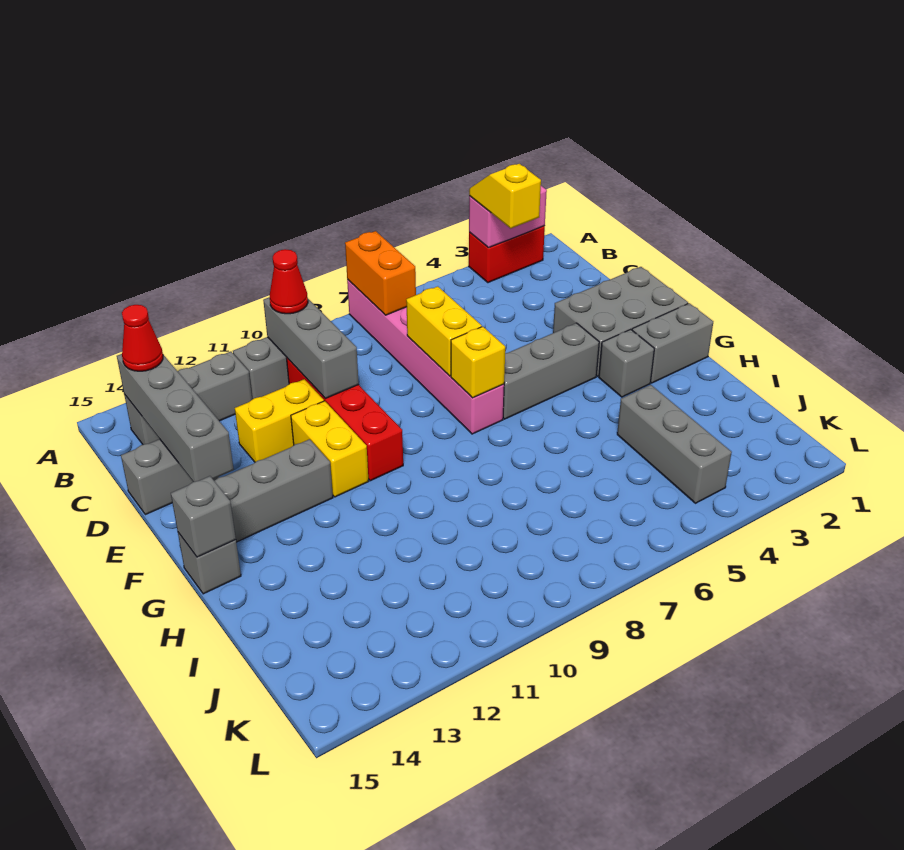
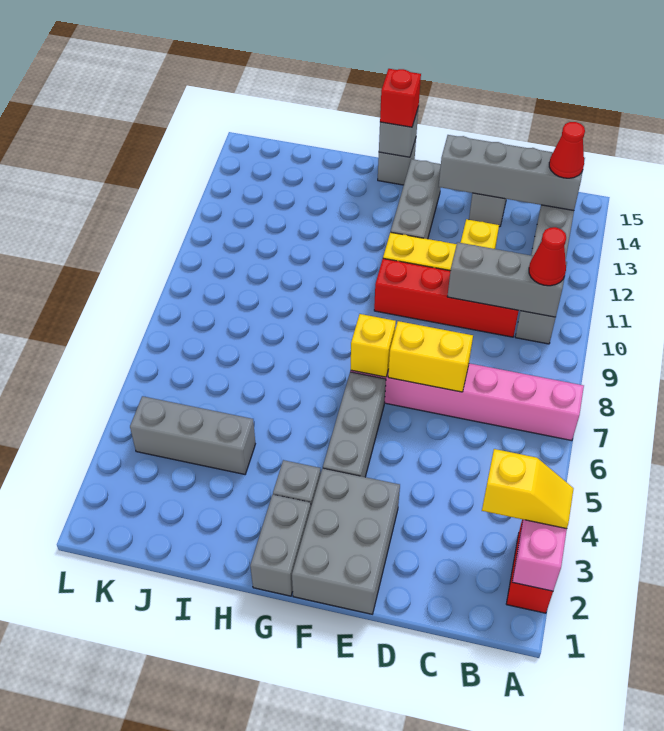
orange 1x2 brick [345,231,416,315] -> none
none -> red 1x1 brick [380,69,421,127]

